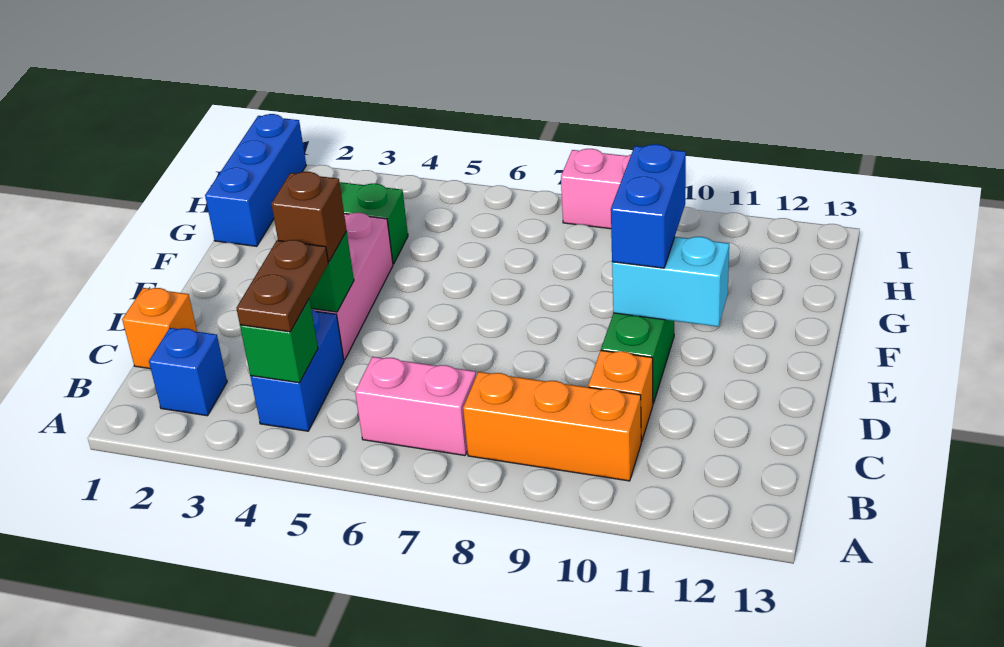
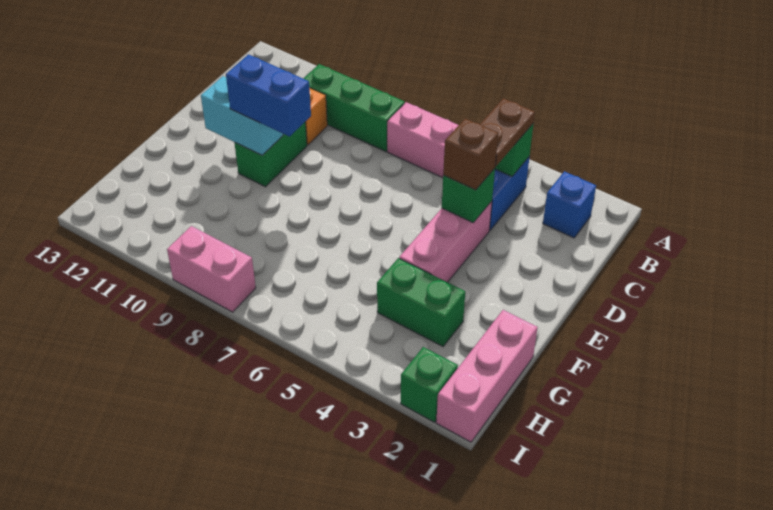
orange 1x3 brick [463,372,642,481] -> green 1x3 brick [303,64,405,152]
orange 1x1 brick [122,288,197,369] -> none
blue 1x2 brick [611,144,686,268] -> blue 1x2 brick turned to [226,54,311,137]
blue 1x3 brick [205,114,306,246] -> pink 1x3 brick [436,310,538,442]
none -> green 1x1 brick [401,347,458,422]

